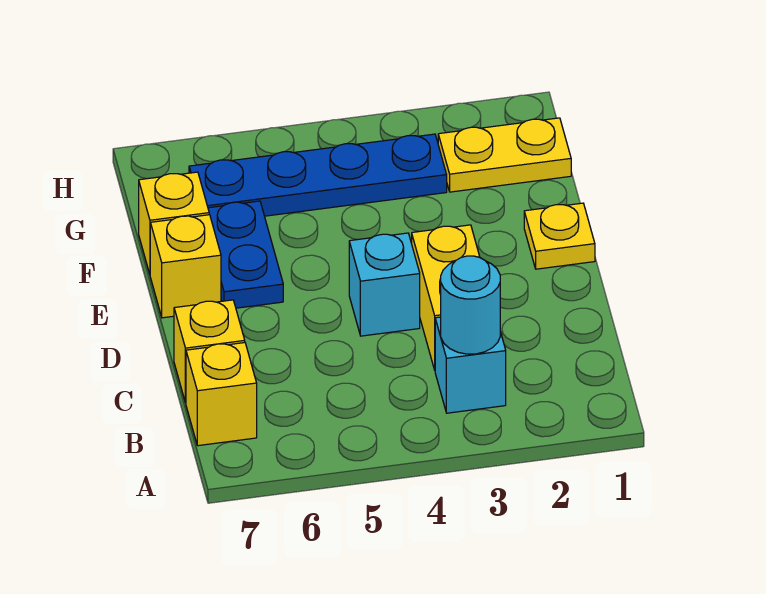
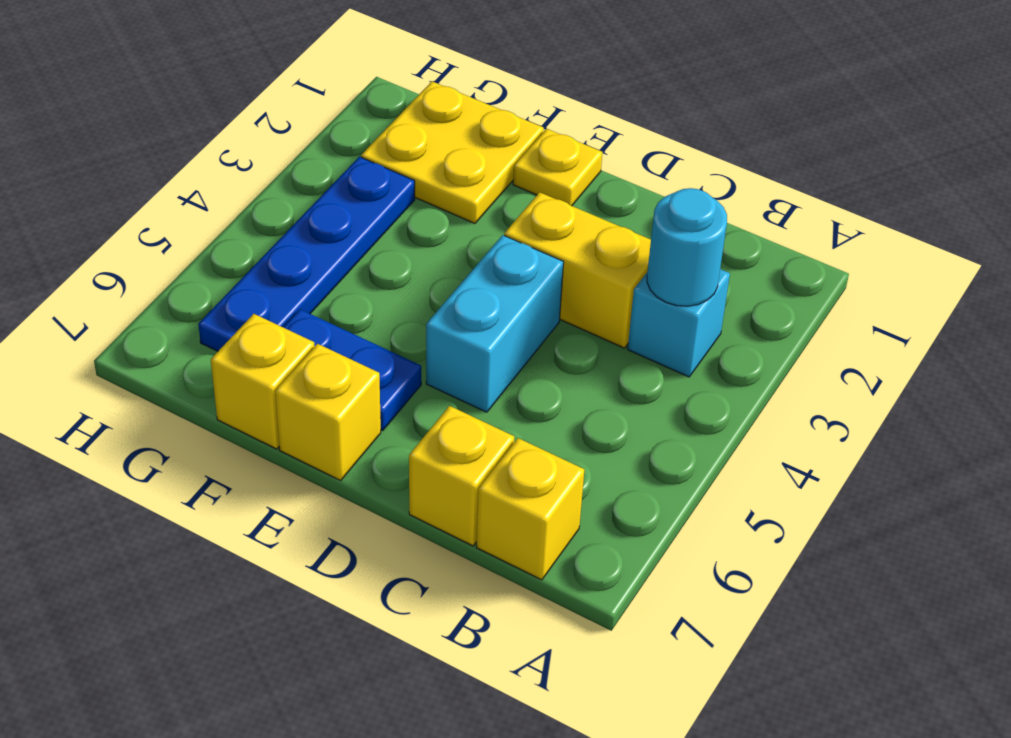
cyan 1x1 brick [349,233,420,336] -> cyan 1x2 brick [426,235,564,412]
yellow 1x2 plate [438,118,571,192] -> yellow 2x2 plate [361,81,544,223]

